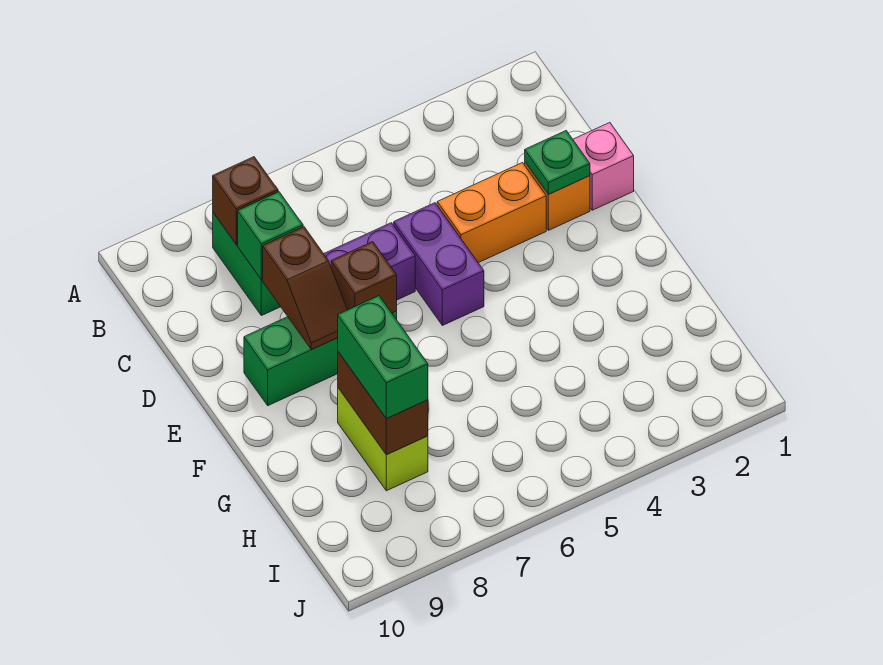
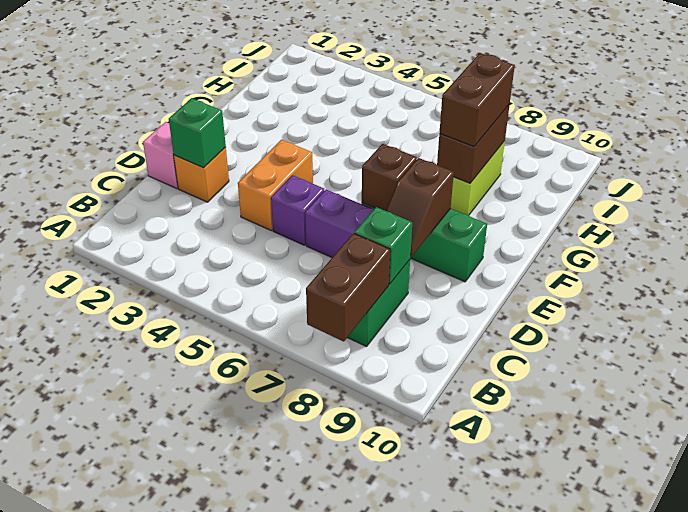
brown 1x1 brick [213,157,278,244] -> brown 1x2 brick [306,233,390,342]
green 1x1 plate [525,131,590,194] -> green 1x1 brick [169,98,226,168]
orange 1x2 brick [437,163,546,263] -> orange 1x2 brick turned to [238,140,313,231]
purple 1x2 brick [394,203,484,326] -> purple 1x1 brick [271,175,324,245]
brown 1x2 slope [262,227,347,350] -> brown 1x2 slope turned to [386,158,454,257]
green 1x2 brick [338,296,428,418] -> brown 1x2 brick [440,53,515,147]

